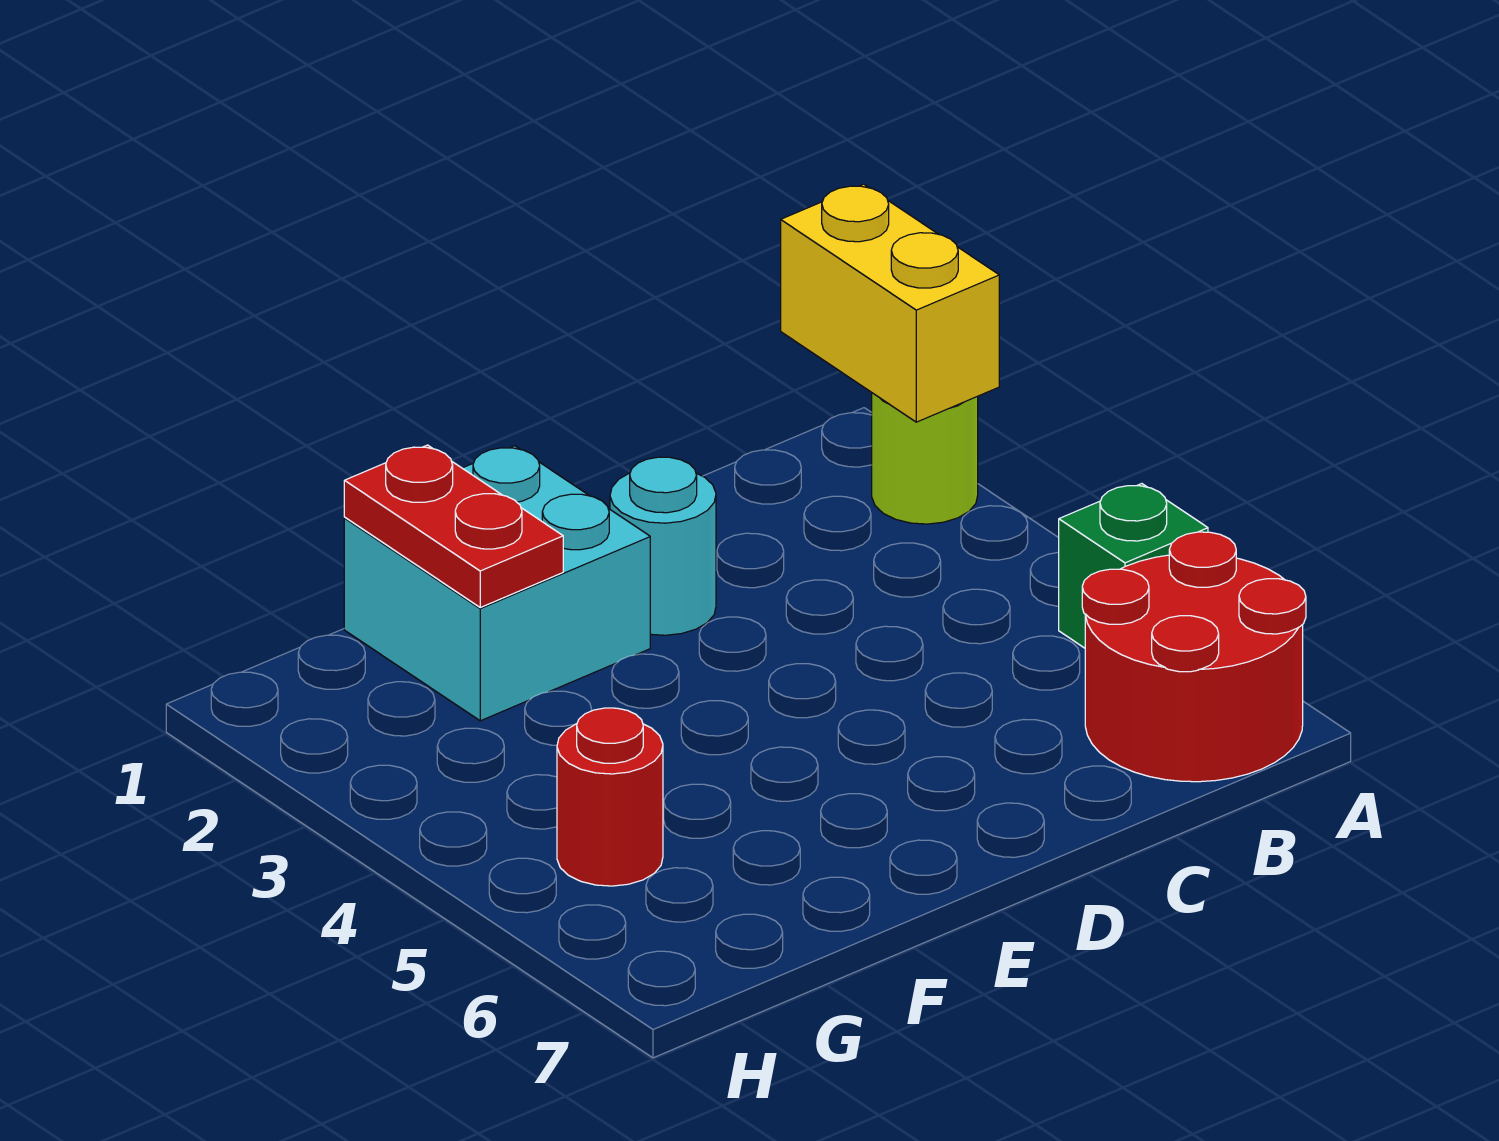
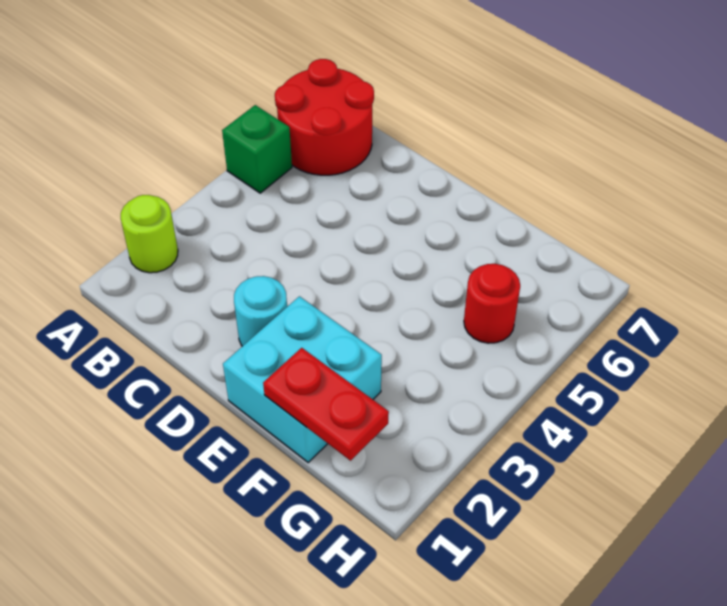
yellow 1x2 brick [781,184,999,422] -> none
red 1x2 plate [344,445,563,607] -> red 1x2 plate turned to [263,348,389,461]

